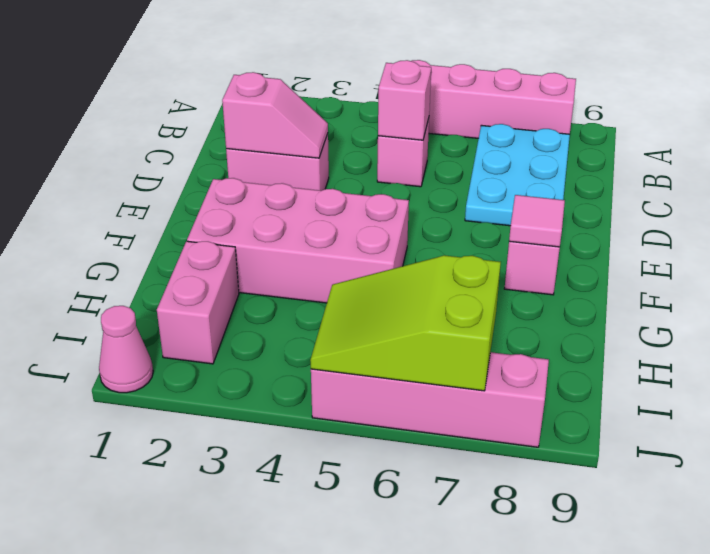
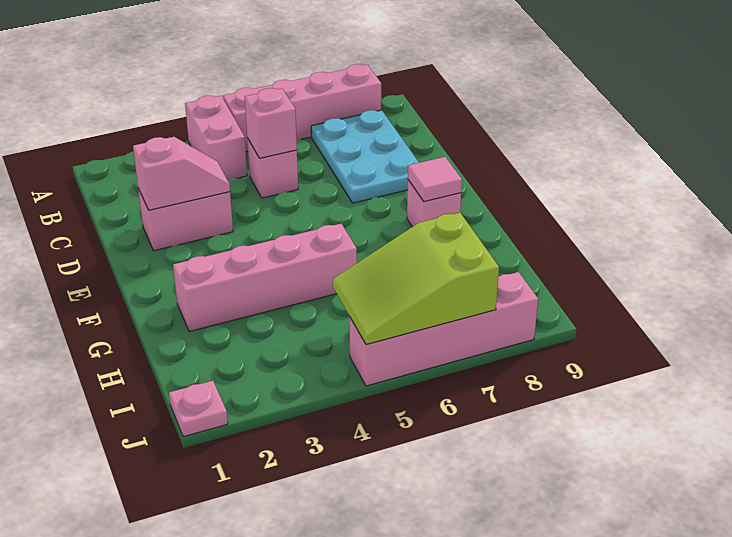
pink 2x4 brick [187,178,409,303] -> pink 1x4 brick [173,224,357,331]
pink 1x2 brick [157,241,239,364] -> pink 1x2 brick moved to [185,96,247,180]
pink 1x1 cone [99,306,153,393] -> pink 1x1 plate [169,381,228,437]

